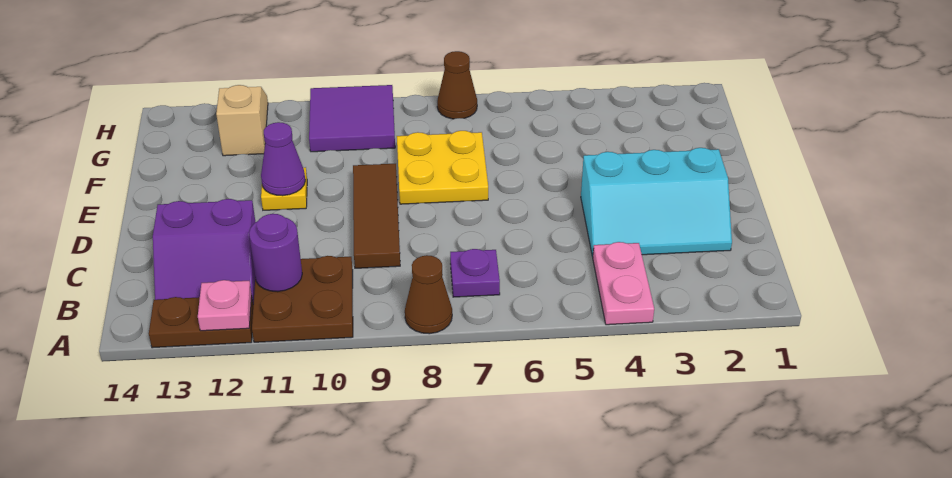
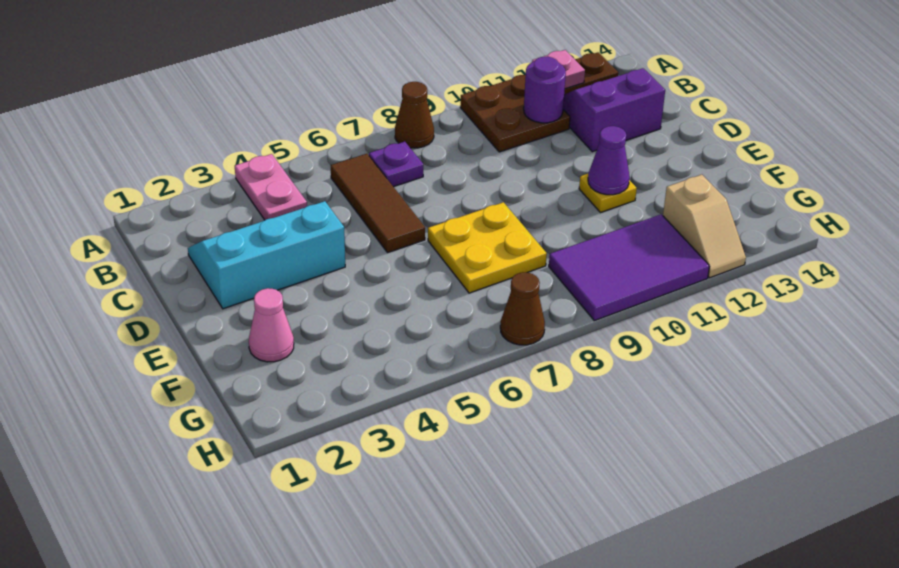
brown 1x3 tile [353,164,400,268] -> brown 1x3 tile moved to [331,154,425,253]
none -> pink 1x1 cone [249,288,294,362]
purple 2x2 tile [309,85,395,152] -> purple 2x3 tile [549,214,710,321]

